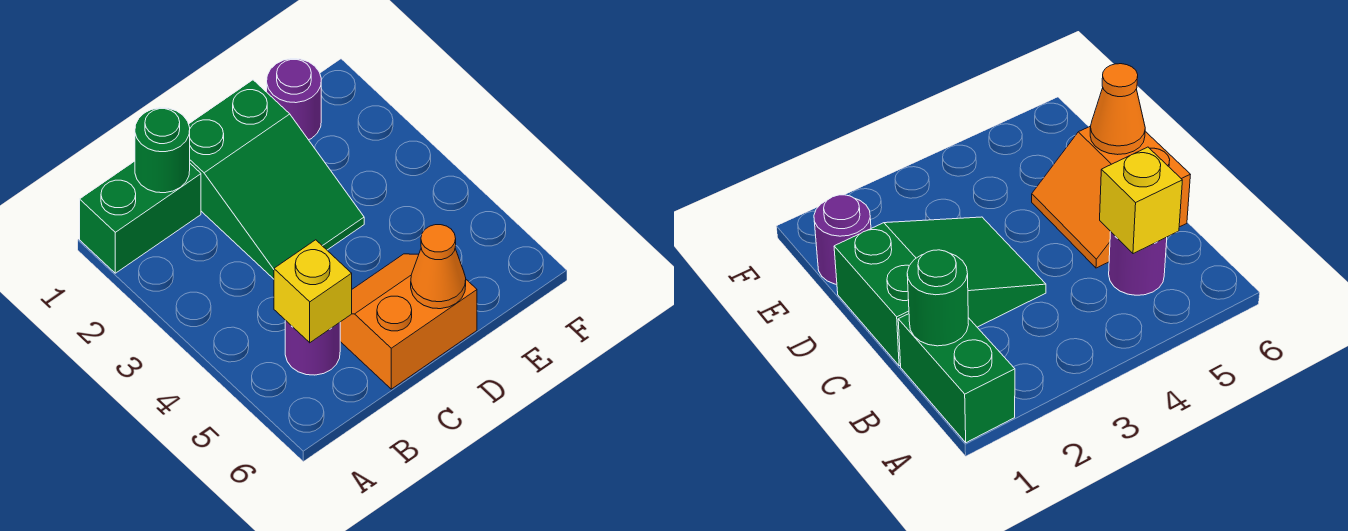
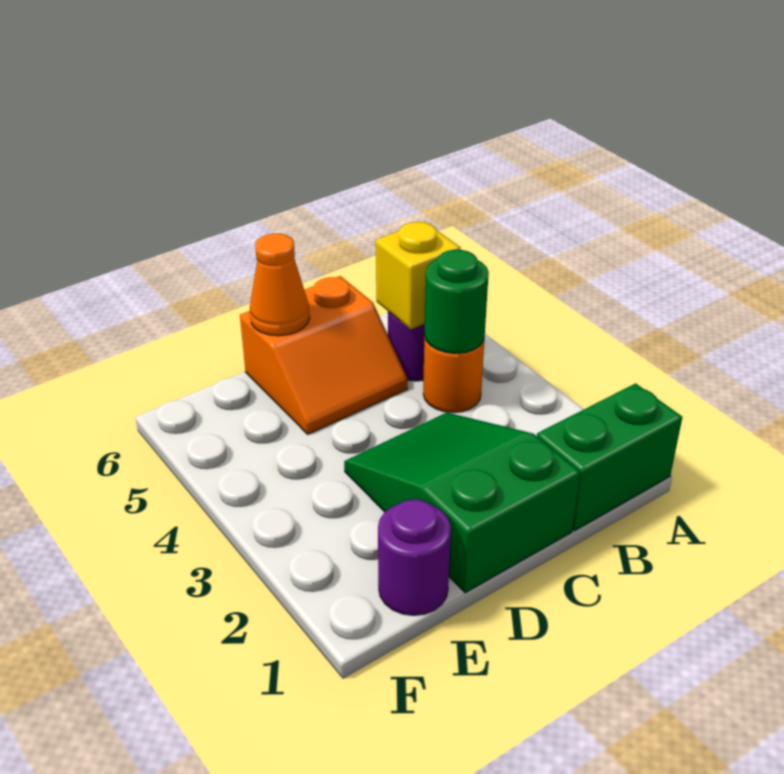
green 1x1 round brick [135,108,190,193] -> green 1x1 round brick moved to [424,250,489,353]
none -> orange 1x1 round brick [423,336,485,413]

